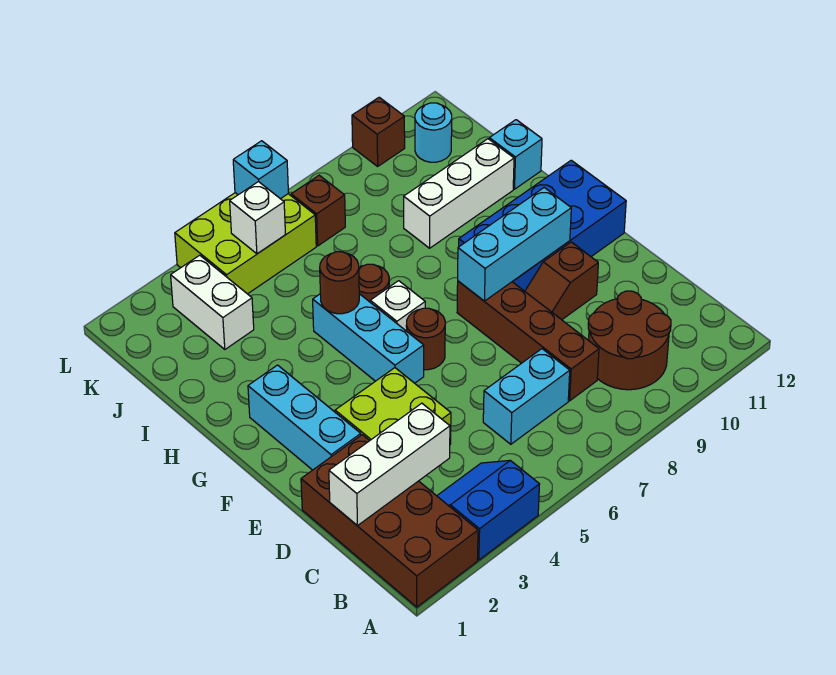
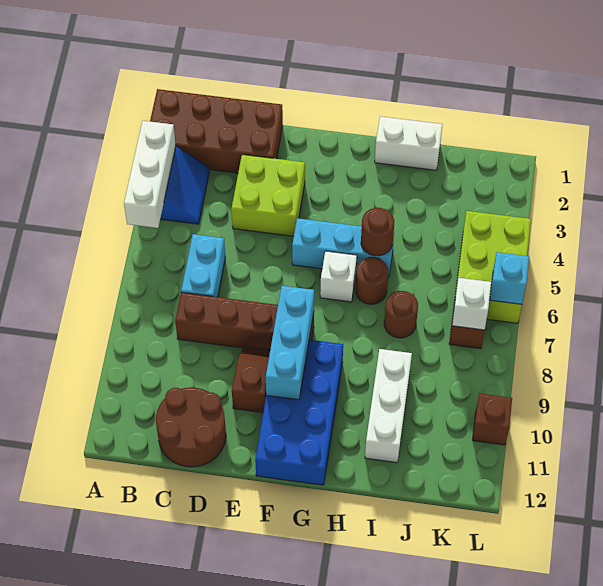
brown 2x2 round brick [588,291,671,390] -> brown 2x2 round brick moved to [156,387,226,467]
white 1x3 brick [329,403,450,526] -> white 1x3 brick moved to [124,121,176,228]
cyan 1x3 brick [248,365,361,470] -> none
brown 1x1 round brick [406,308,445,370] -> brown 1x1 round brick moved to [384,291,418,338]
cyan 1x1 brick [489,120,542,189] -> none
white 1x2 brick [171,255,254,349] -> white 1x2 brick moved to [375,116,443,170]
white 1x1 brick [230,182,286,254] -> white 1x1 brick moved to [452,278,491,330]
cyan 1x1 round brick [415,103,452,162] -> none

